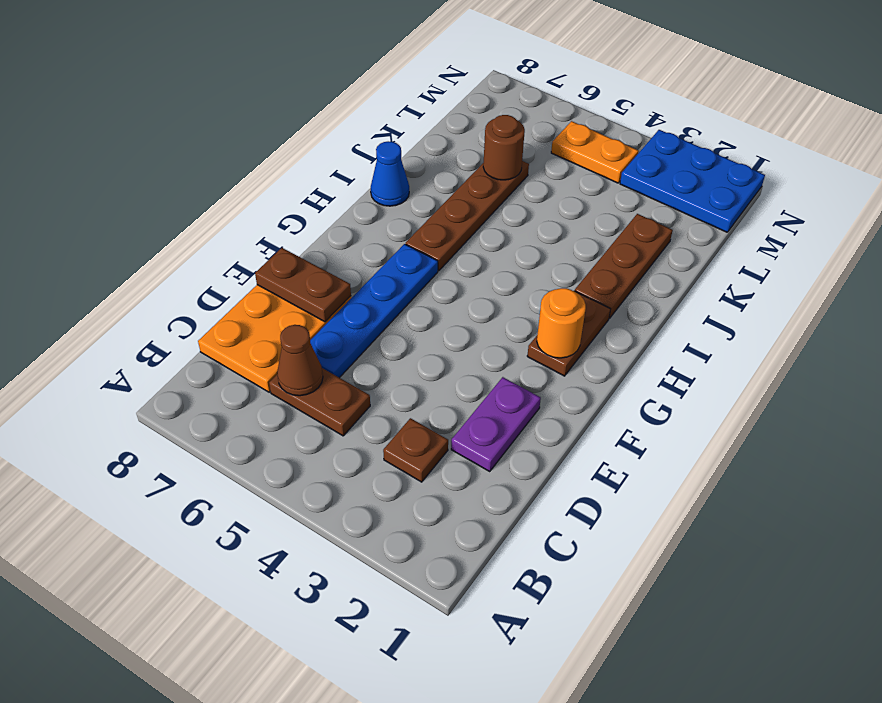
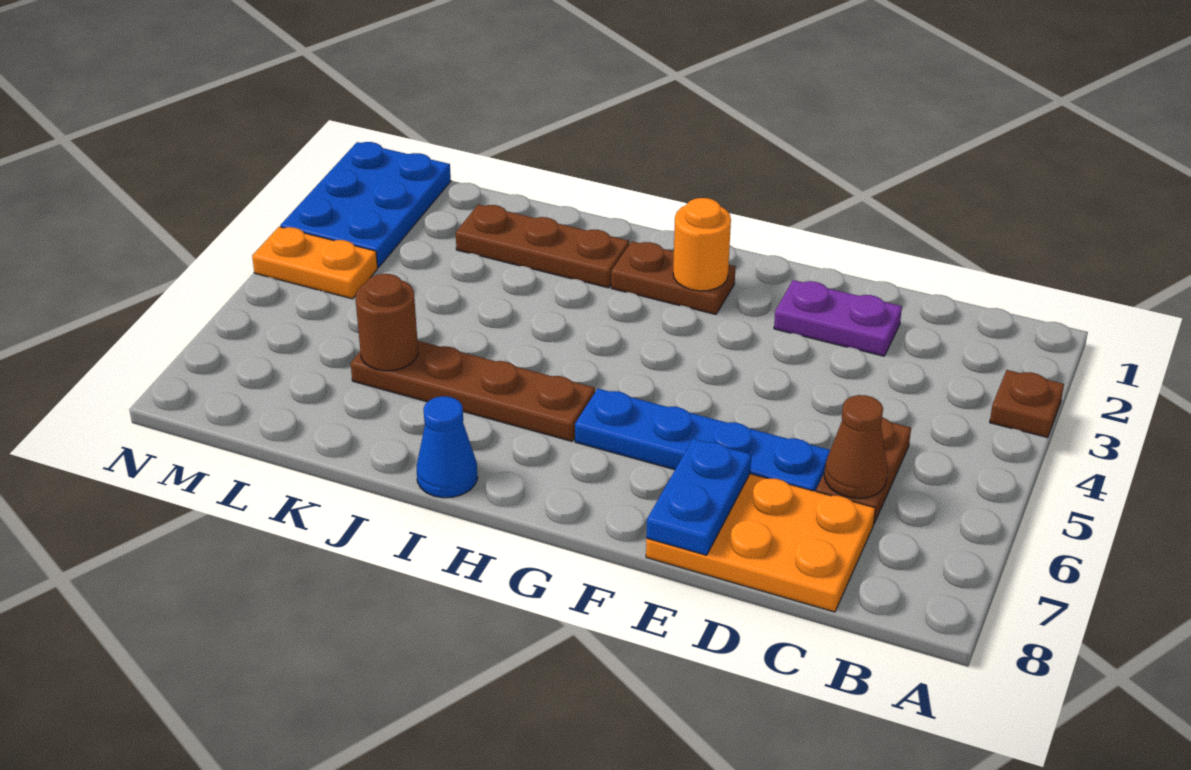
brown 1x1 plate [383,418,448,482] -> brown 1x1 plate moved to [990,370,1064,438]
brown 1x2 plate [255,248,351,322] -> blue 1x2 plate [646,439,751,555]
orange 1x2 plate [551,121,638,183] -> orange 1x2 plate turned to [252,227,378,299]

